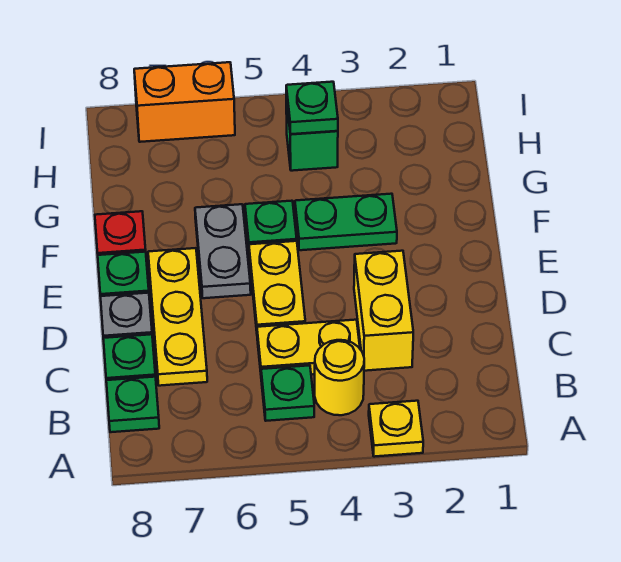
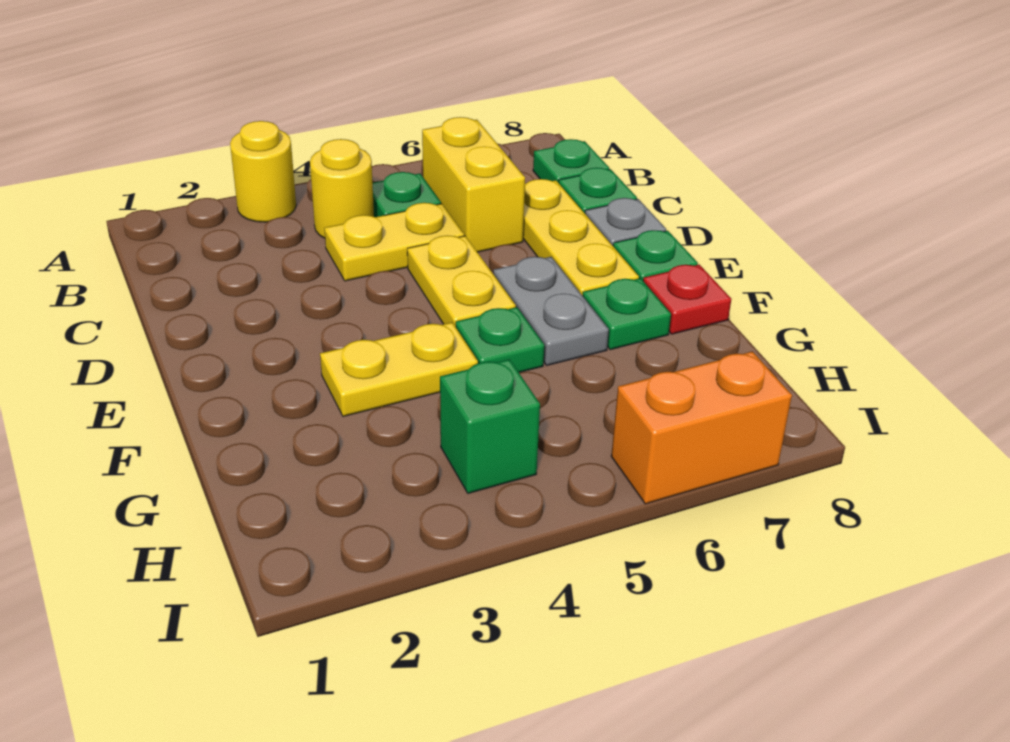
yellow 1x1 plate [369,401,423,457] -> yellow 1x1 round brick [230,121,296,222]
yellow 1x2 brick [354,251,413,371] -> yellow 1x2 brick moved to [422,117,525,252]
green 1x2 plate [295,194,397,250] -> yellow 1x2 plate [320,322,478,417]
green 1x1 plate [286,82,338,134] -> green 1x1 plate moved to [583,278,671,350]

